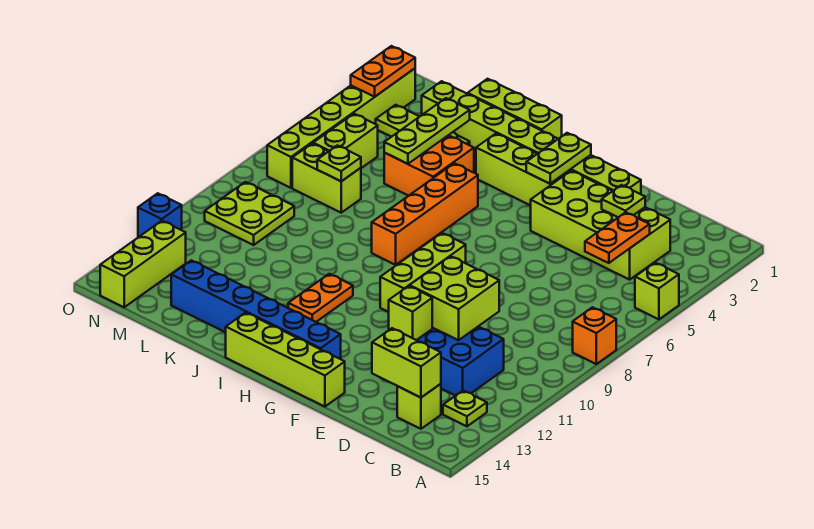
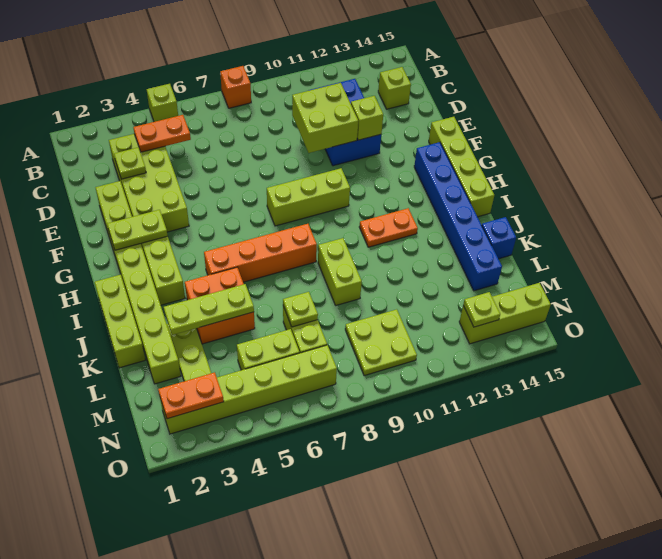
lime 1x1 plate [443,391,487,426] -> lime 1x1 plate moved to [463,292,500,327]
lime 1x2 brick [372,328,441,398] -> lime 1x2 brick moved to [318,238,362,305]
blue 1x1 brick [138,193,182,237] -> blue 1x1 brick moved to [482,217,516,259]

